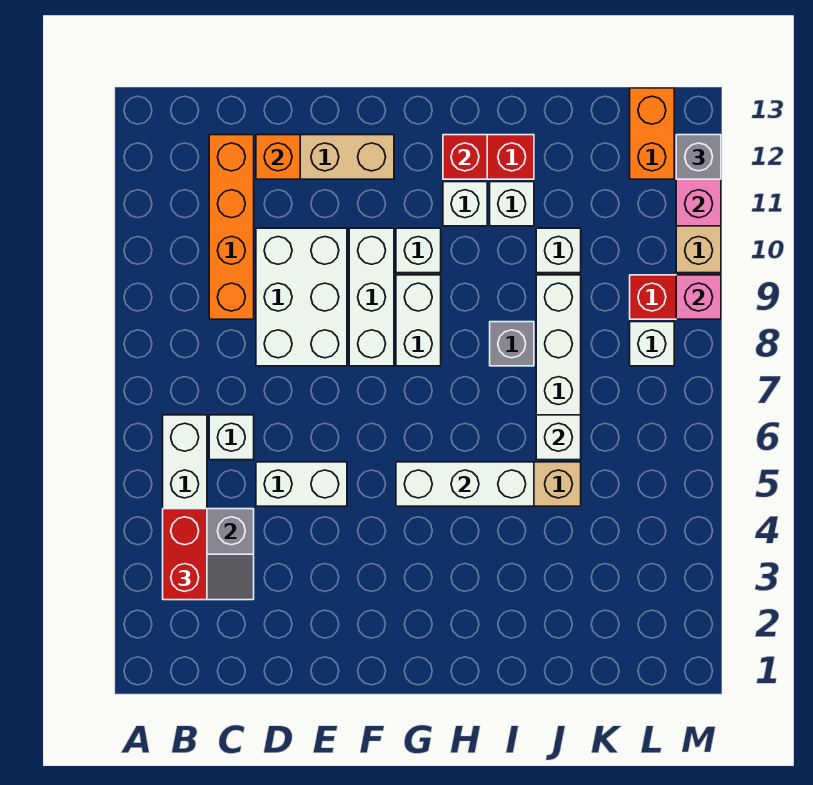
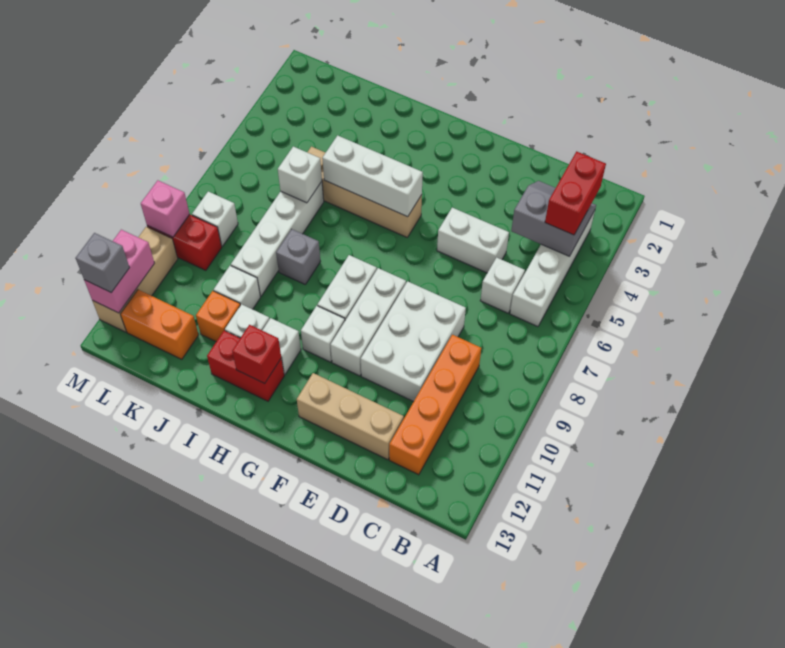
orange 1x1 brick [256,135,300,179] -> orange 1x1 brick moved to [196,291,240,341]
orange 1x2 brick [630,88,674,179] -> orange 1x2 brick turned to [121,290,198,359]

